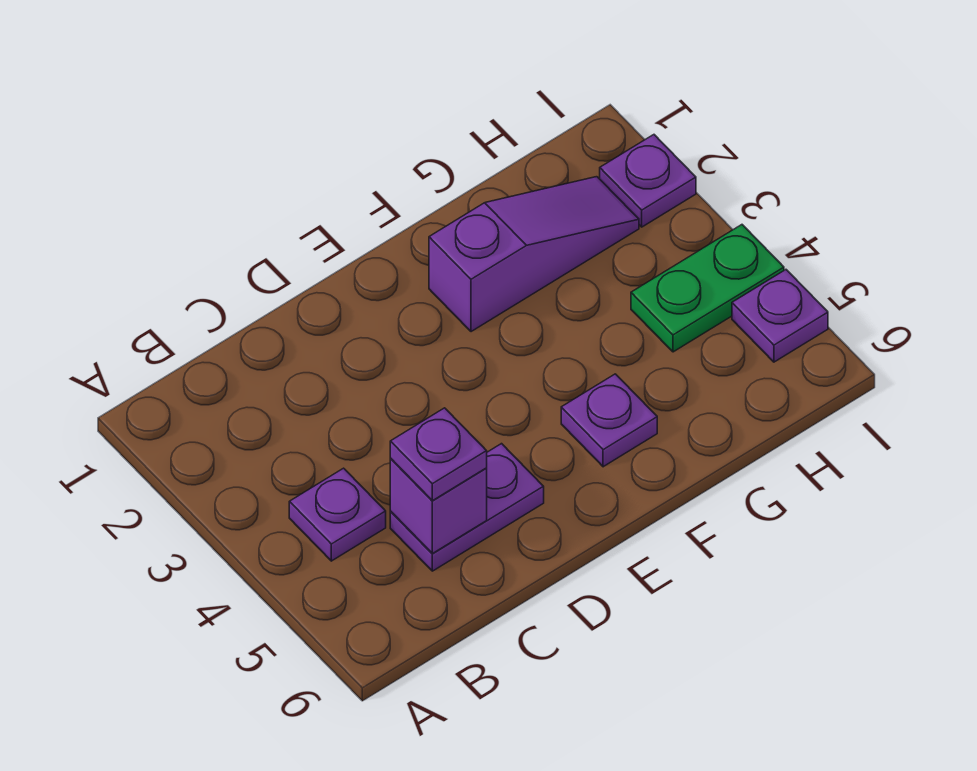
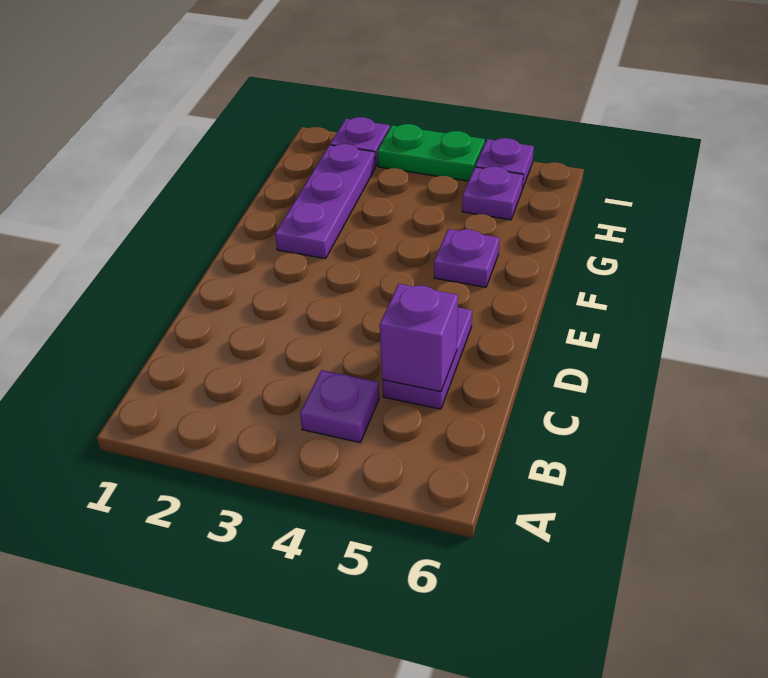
purple 1x1 plate [390,408,487,501] -> purple 1x1 plate moved to [462,167,523,220]
purple 1x3 slope [429,177,639,332] -> purple 1x3 plate [275,144,375,259]
green 1x2 plate [631,225,784,352] -> green 1x2 plate turned to [378,124,485,181]

